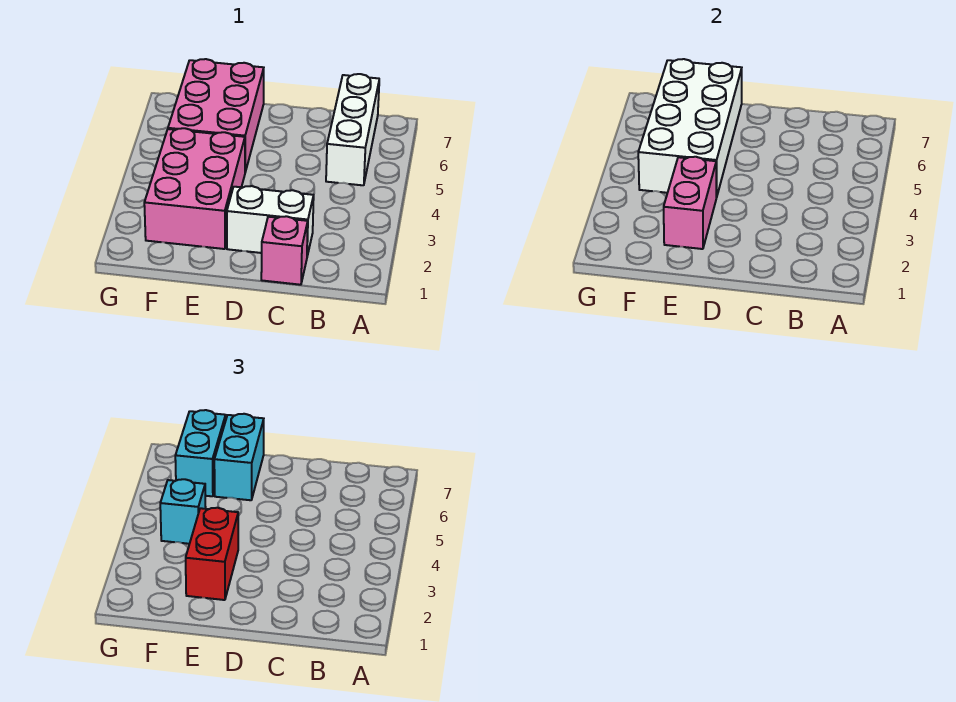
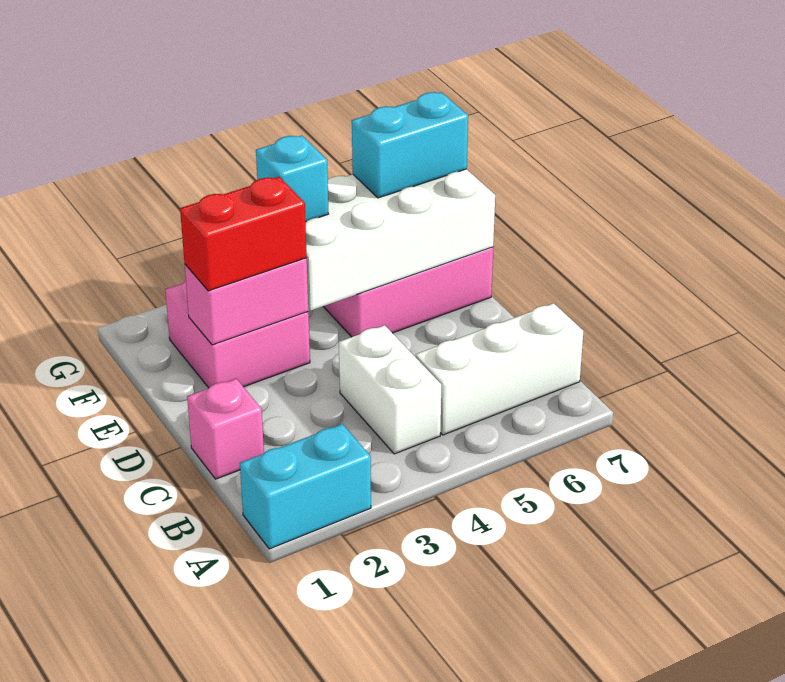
white 1x2 brick [227,186,314,256] -> white 1x2 brick moved to [339,325,441,454]
pink 2x3 brick [144,128,245,249] -> pink 2x2 brick [165,281,310,388]
cyan 1x2 brick [214,414,264,500] -> cyan 1x2 brick moved to [240,424,371,549]

